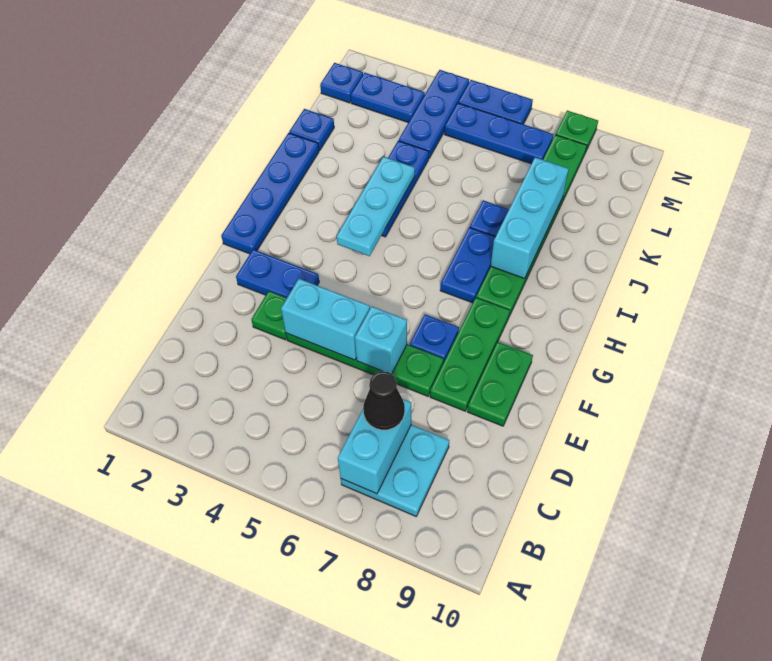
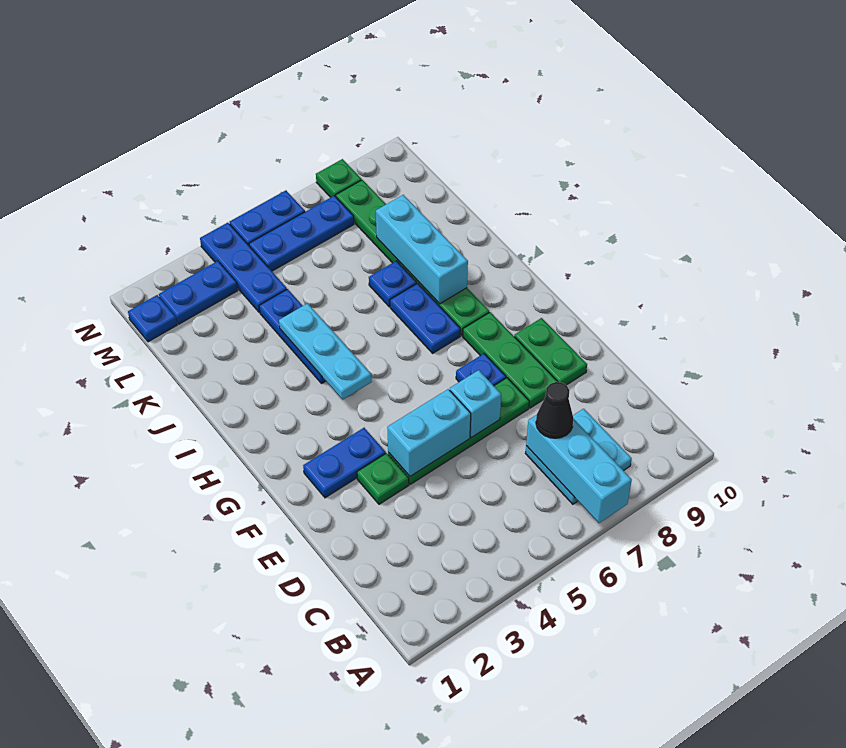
cyan 1x2 brick [338,399,411,494] -> cyan 1x3 brick [526,415,632,523]
blue 1x4 plate [221,133,319,254] -> none
blue 1x1 plate [289,109,334,151] -> none

